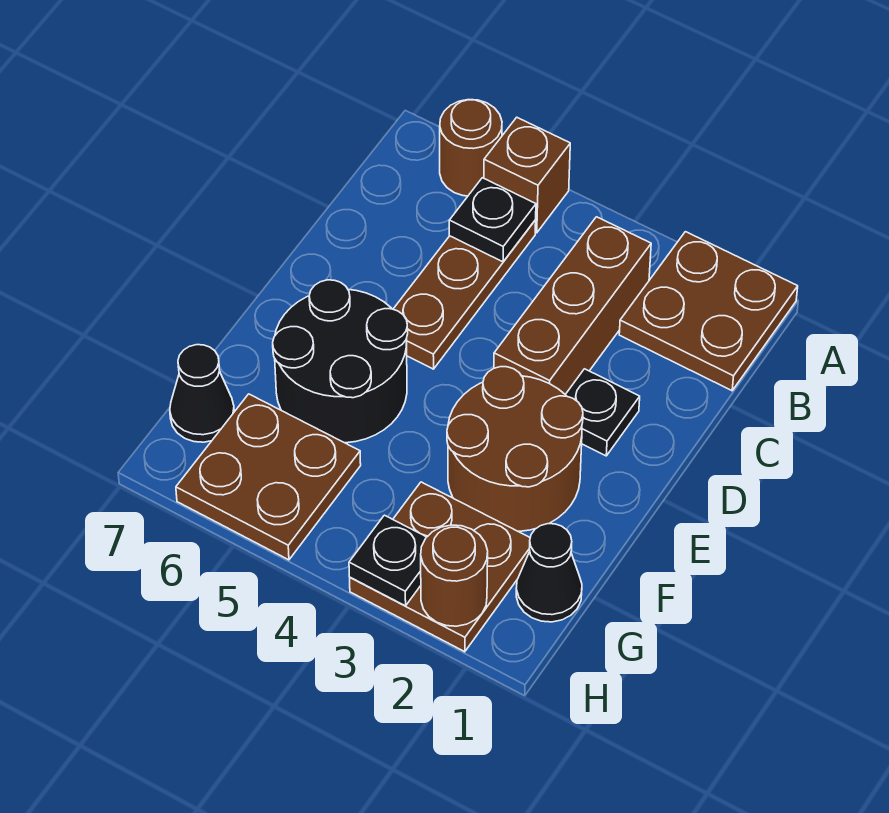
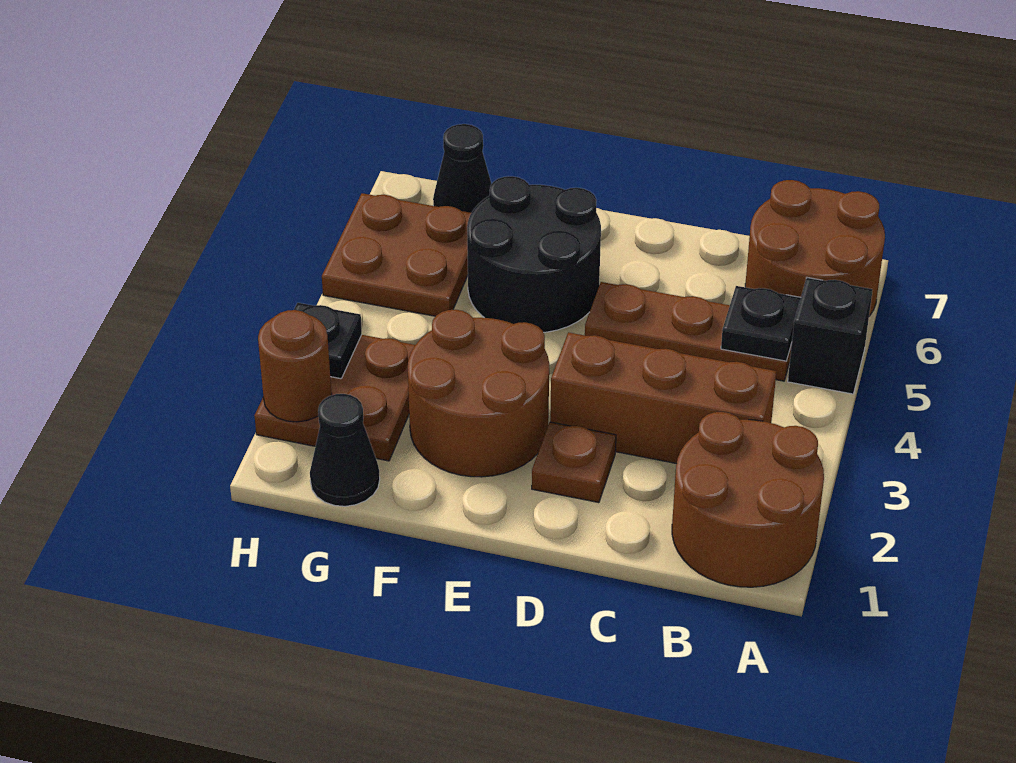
brown 2x2 plate [619,232,798,391] -> brown 2x2 round brick [672,412,824,587]
brown 1x1 brick [484,117,570,233] -> black 1x1 brick [788,278,873,394]
brown 1x1 round brick [440,100,502,196] -> brown 2x2 round brick [745,180,885,316]
black 1x1 plate [565,369,640,456] -> brown 1x1 plate [532,422,616,503]

